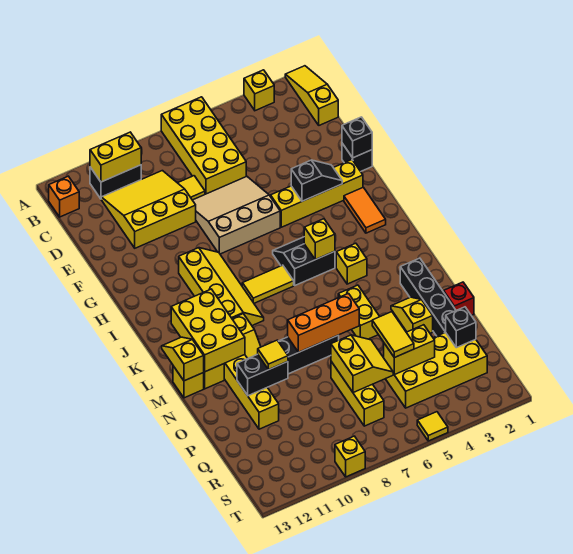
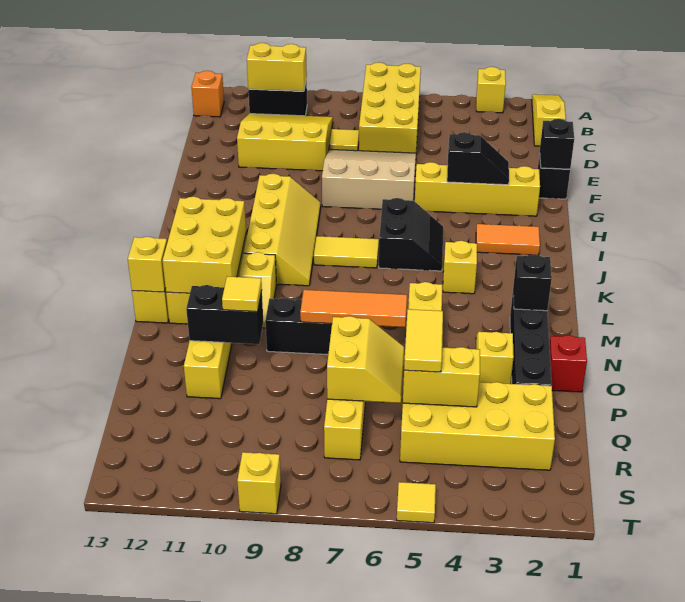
orange 1x2 tile [344,187,386,233] -> orange 1x2 tile turned to [476,224,540,255]
black 2x2 slope [273,237,335,285] -> black 2x2 slope turned to [379,198,443,271]
yellow 1x1 brick [304,219,335,260] -> none
orange 1x3 brick [288,294,359,352] -> orange 1x3 tile [300,290,407,327]
black 1x1 brick [446,307,476,348] -> black 1x1 brick moved to [513,255,552,311]

